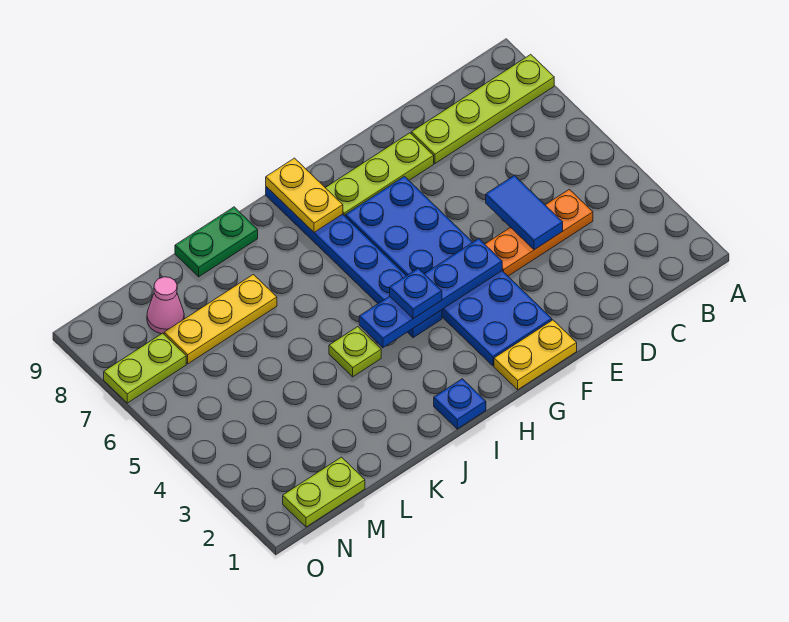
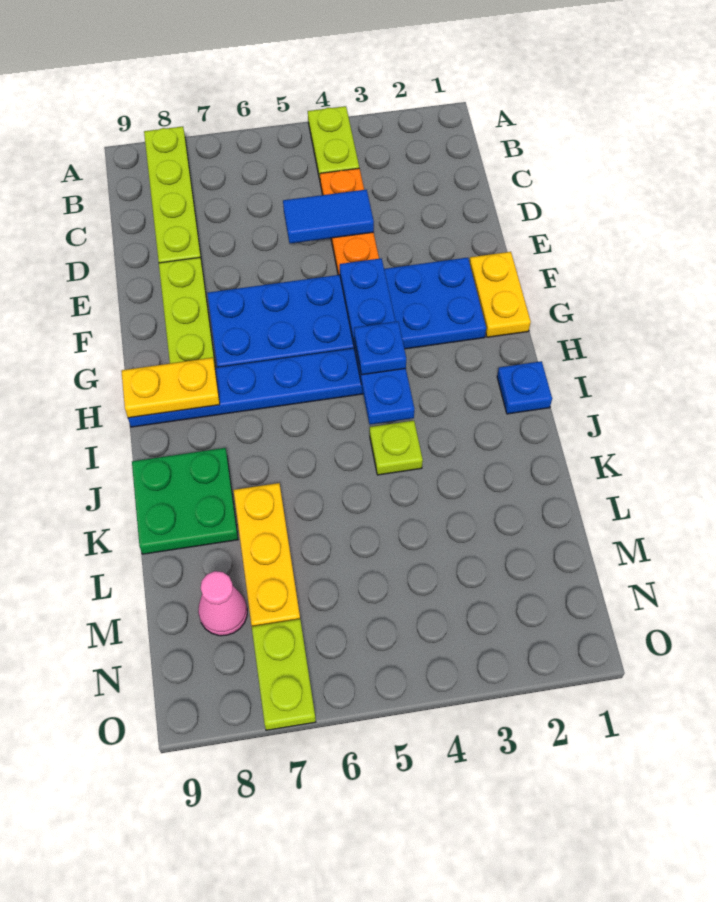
green 1x2 plate [175,207,258,277] -> green 2x2 plate [132,448,238,554]
lime 1x2 plate [283,457,365,527] -> lime 1x2 plate moved to [308,106,359,180]

